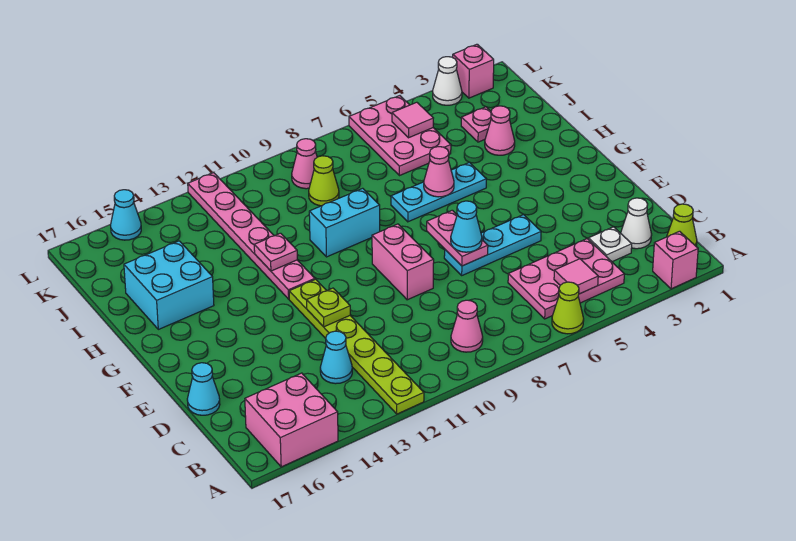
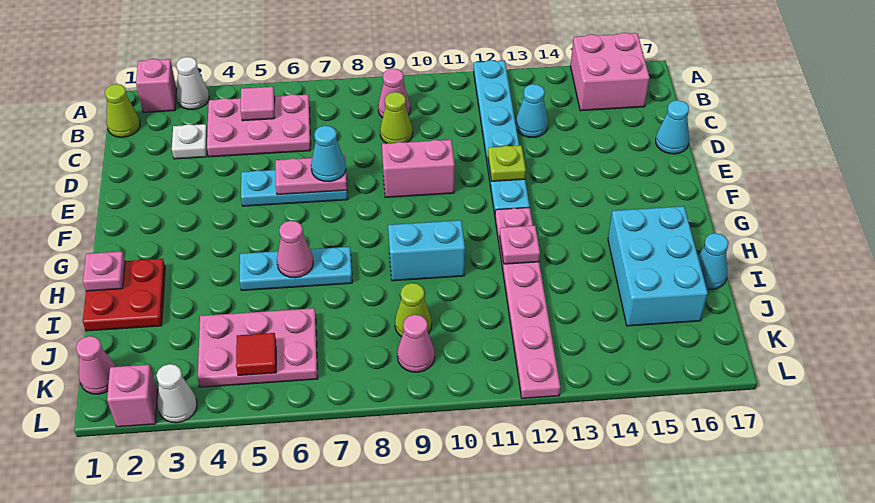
lime 1x1 cone [552,282,584,334] -> lime 1x1 cone moved to [380,92,413,143]
lime 1x6 plate [289,279,424,414] -> cyan 1x6 plate [474,60,530,215]
white 1x1 cone [621,198,652,249] -> white 1x1 cone moved to [176,57,209,110]
pink 1x2 plate [427,210,488,266] -> pink 1x2 plate turned to [276,156,347,195]
pink 1x2 brick [372,224,434,300] -> pink 1x2 brick turned to [382,140,455,197]
none -> red 2x2 plate [83,259,165,331]
cyan 2x2 brick [124,241,214,329] -> cyan 2x3 brick [608,206,708,326]
pink 1x1 cone [485,106,515,155] -> pink 1x1 cone moved to [76,336,116,394]
pink 1x1 plate [461,107,491,142] -> pink 1x1 plate moved to [83,251,125,291]
pink 2x3 plate [349,96,451,176] -> pink 2x3 plate turned to [198,308,318,387]
pink 1x1 tile [392,102,433,138] -> red 1x1 tile [236,333,276,375]
cyan 1x1 cone [111,190,141,240] -> cyan 1x1 cone moved to [698,233,728,289]

